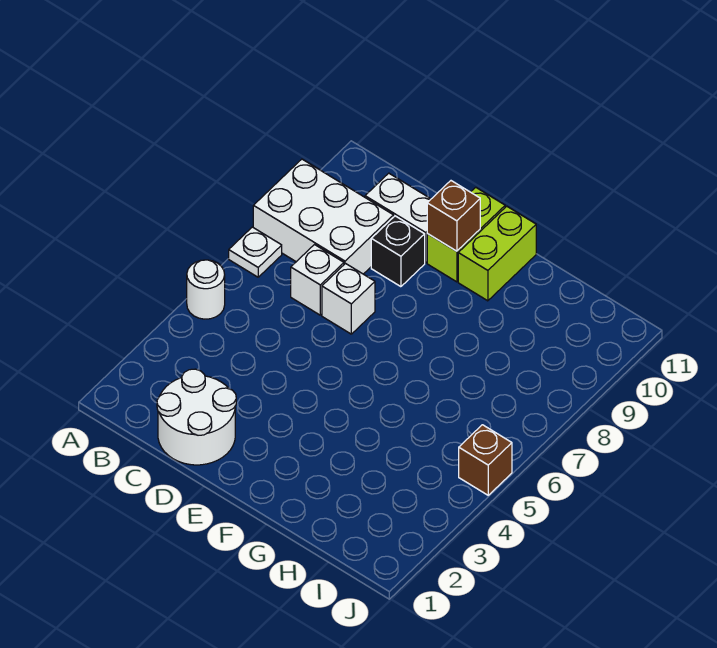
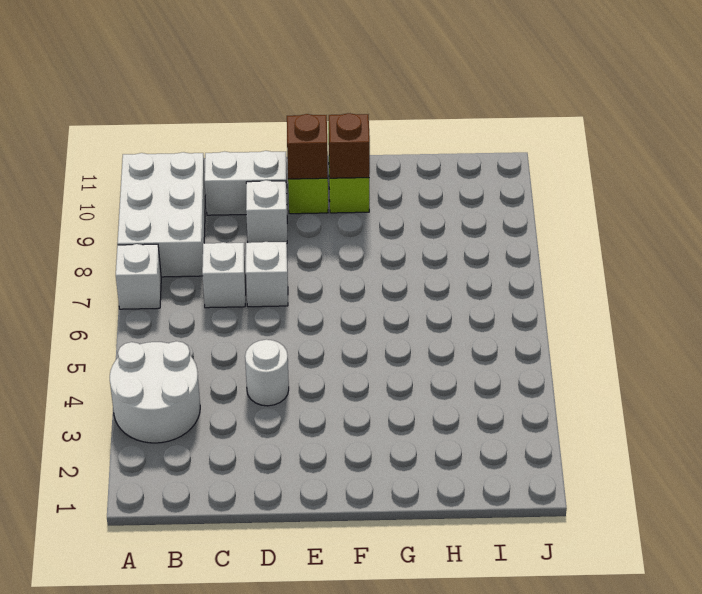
white 1x1 round brick [187,260,225,319] -> white 1x1 round brick moved to [245,340,289,406]
white 1x1 plate [229,227,282,277] -> white 1x1 brick [116,244,161,309]
white 2x3 brick [253,159,394,274] -> white 2x3 brick turned to [117,152,206,277]
white 2x2 round brick [157,369,236,465] -> white 2x2 round brick moved to [110,341,200,443]
black 1x1 brick [371,216,425,287] -> white 1x1 brick [246,180,287,243]
brown 1x1 brick [459,425,512,495] -> brown 1x1 brick moved to [329,113,370,178]

